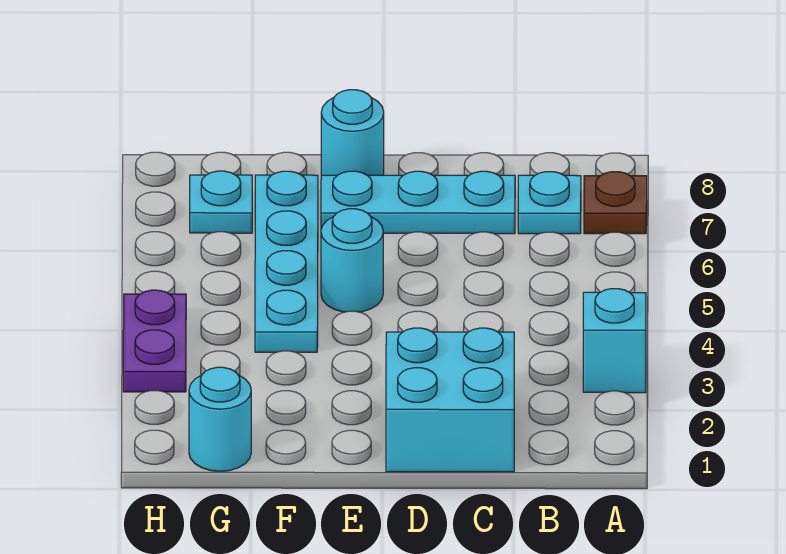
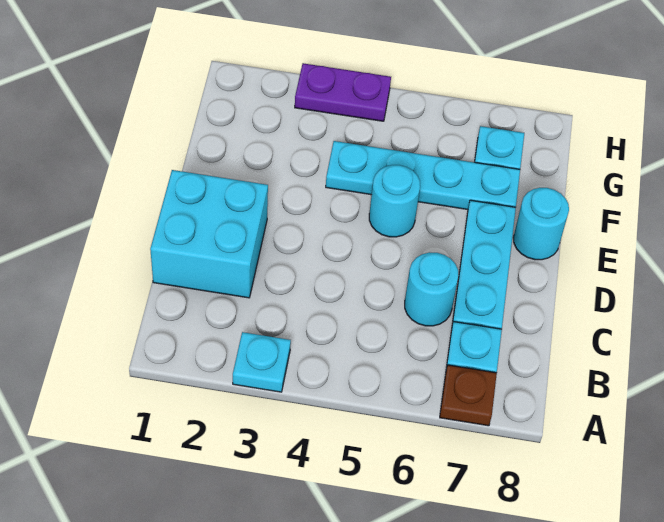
cyan 1x1 brick [583,289,646,393] -> cyan 1x1 plate [233,332,291,392]
cyan 1x1 round brick [189,367,251,471] -> cyan 1x1 round brick moved to [405,252,459,326]

